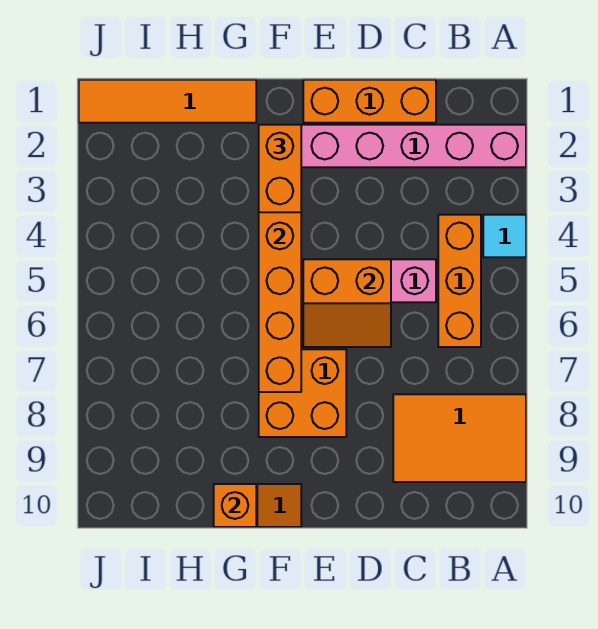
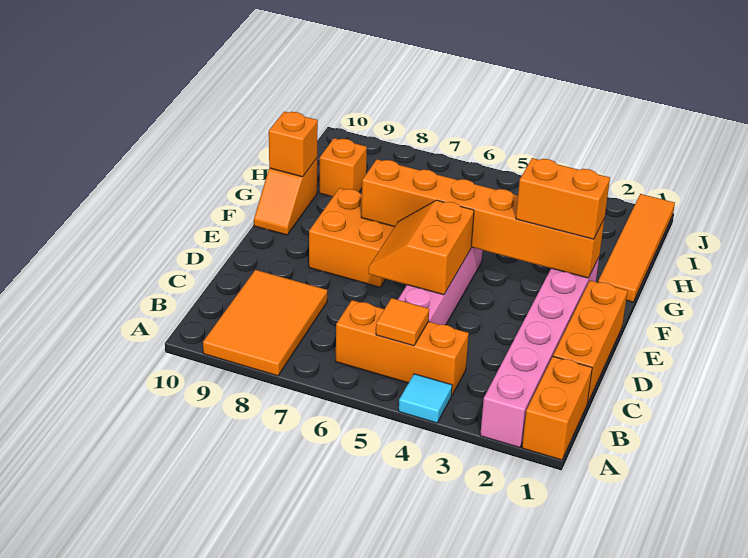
none -> orange 1x2 brick [522,357,592,460]
none -> orange 1x1 tile [376,298,429,346]
none -> orange 1x1 brick [319,138,367,196]

